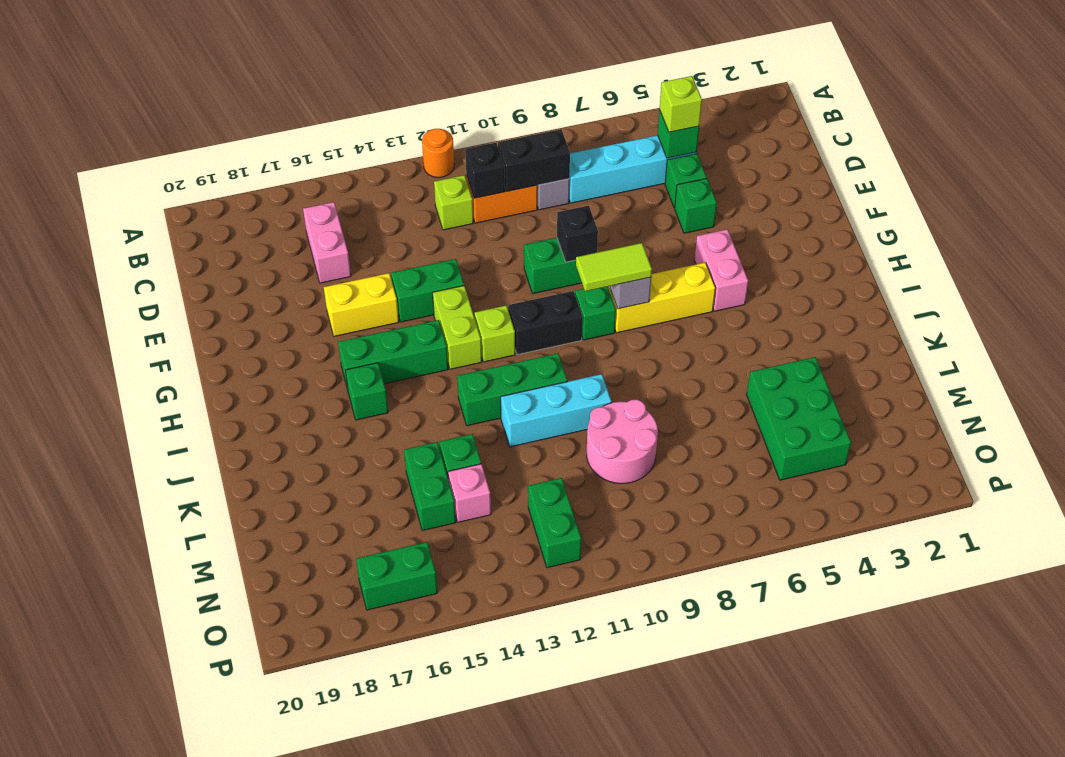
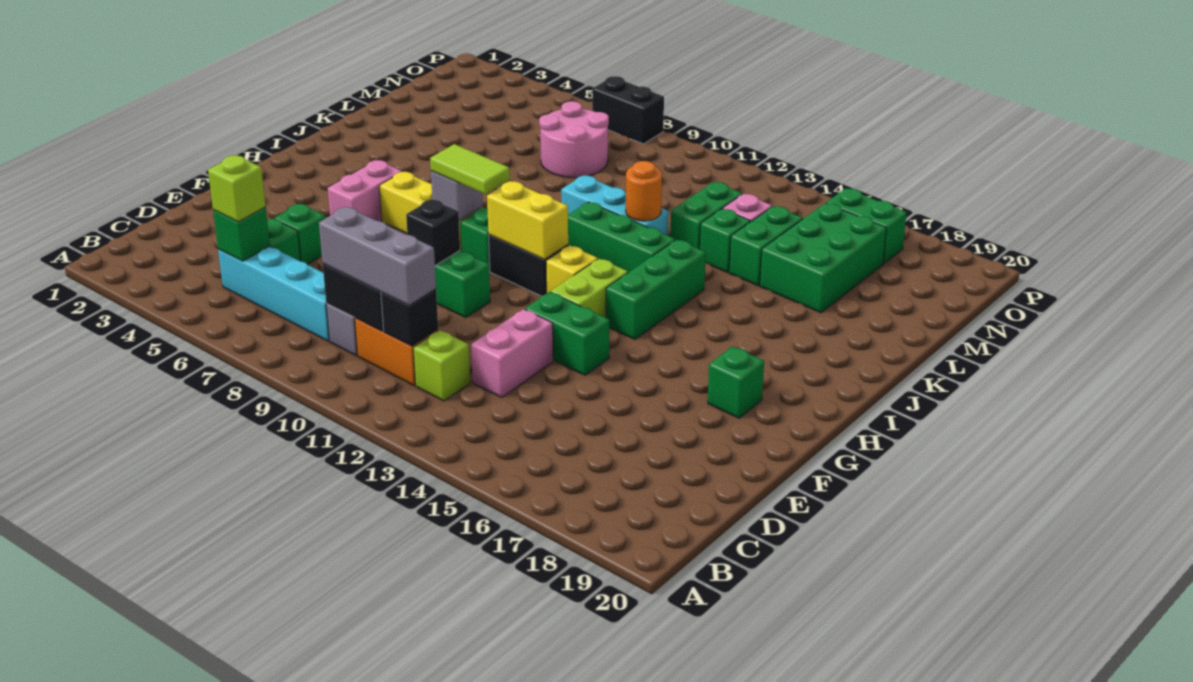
orange 1x1 round brick [422,129,454,178] -> orange 1x1 round brick moved to [626,161,662,221]
none -> grey 1x3 brick [319,207,436,305]
pink 1x2 brick [303,202,351,283] -> pink 1x2 brick moved to [471,309,553,398]
yellow 1x2 brick [324,273,399,336] -> yellow 1x2 brick moved to [487,181,568,260]
lime 1x1 brick [475,306,515,362] -> yellow 1x1 brick [546,245,598,293]
green 1x3 brick [338,320,448,389] -> green 1x3 brick turned to [606,240,706,339]
green 1x1 brick [345,363,388,420] -> green 1x1 brick moved to [708,347,764,418]
green 2x3 brick [747,357,851,480] -> green 2x3 brick moved to [760,203,886,313]
pink 2x2 round brick [587,400,658,484] -> pink 2x2 round brick moved to [539,101,609,178]
green 1x2 brick [528,478,581,568] -> green 1x2 brick moved to [670,182,742,249]
none -> black 1x2 brick [592,76,664,144]

